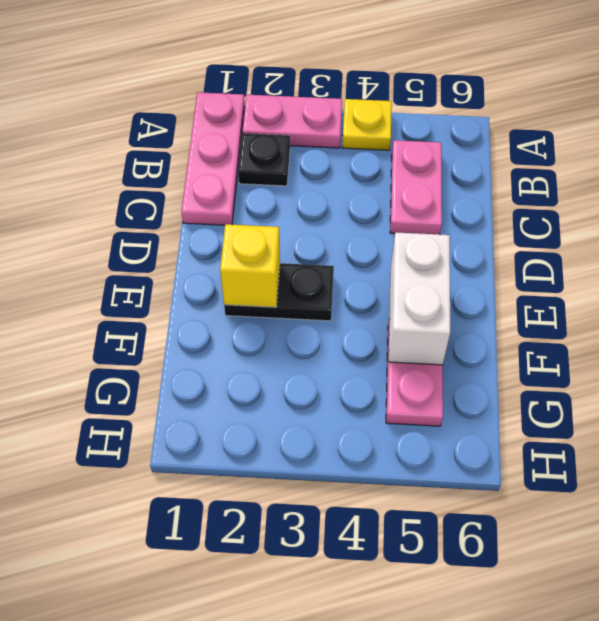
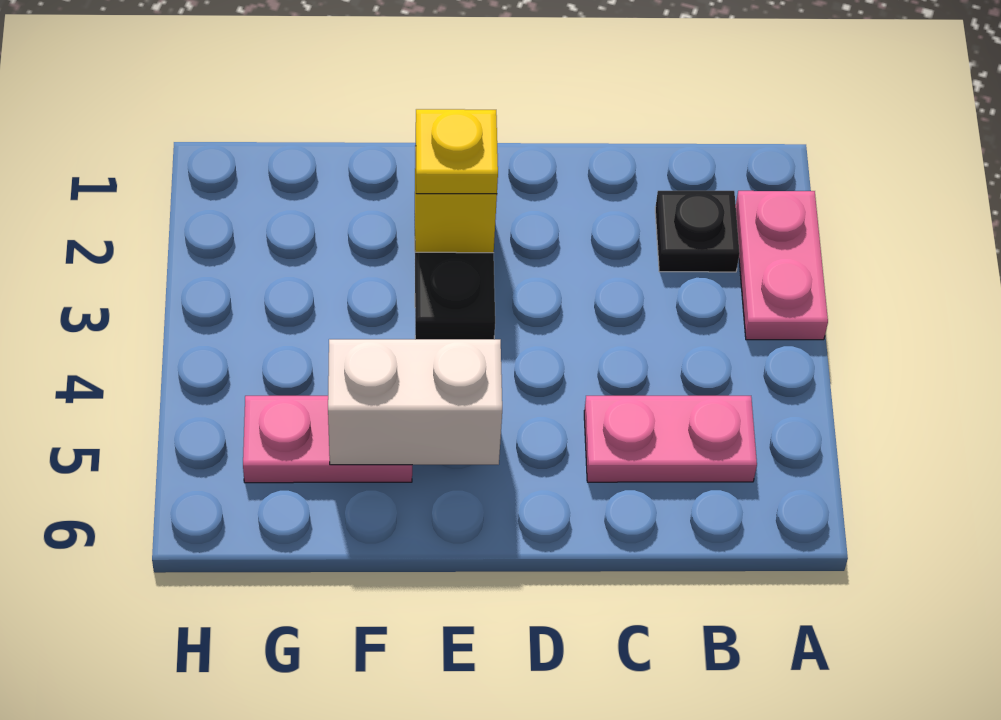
pink 1x3 plate [181,92,245,225] -> none
yellow 1x1 plate [342,99,392,150] -> yellow 1x1 plate moved to [416,109,498,194]

